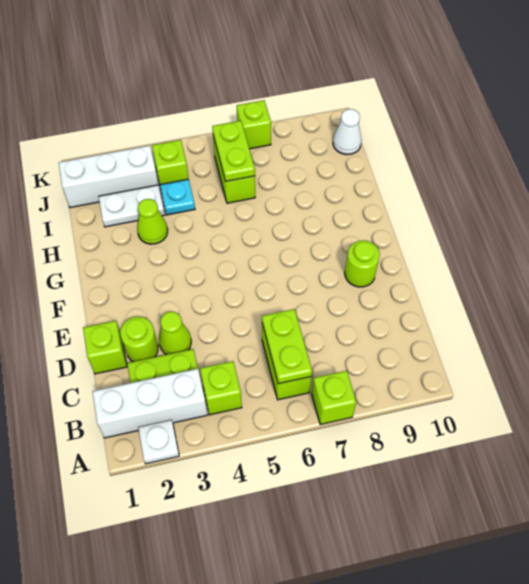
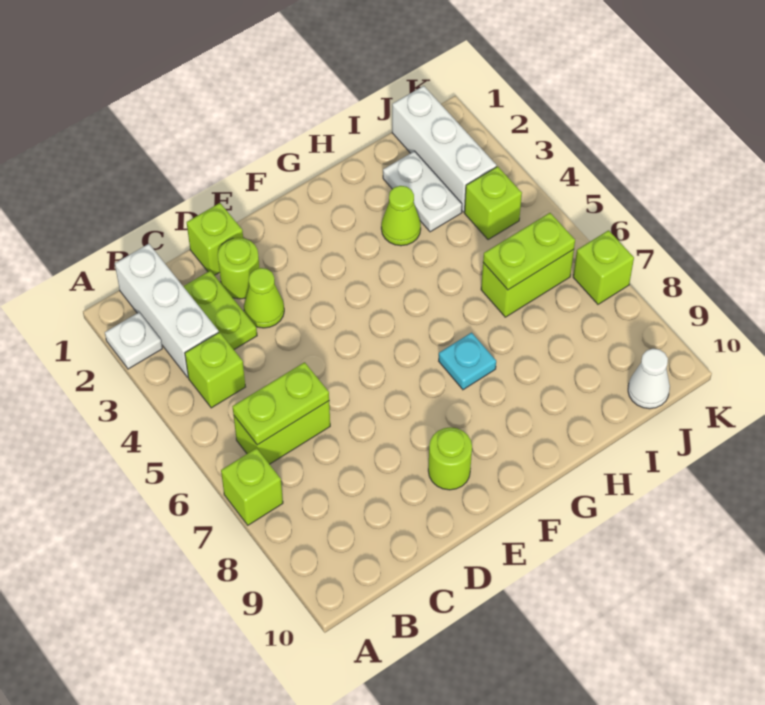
cyan 1x1 plate [160,179,195,215] -> cyan 1x1 plate moved to [439,333,496,390]

